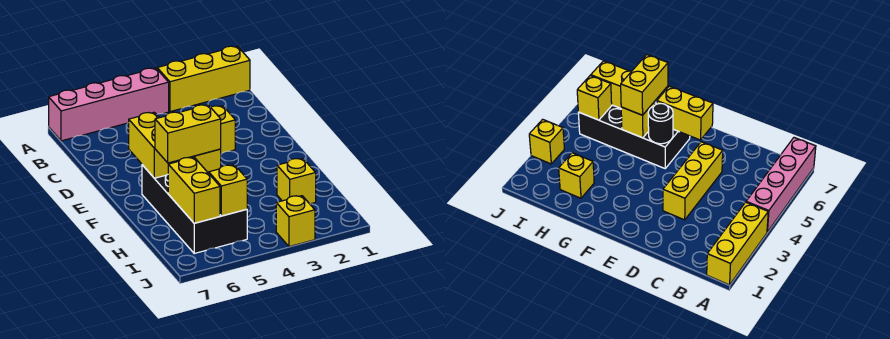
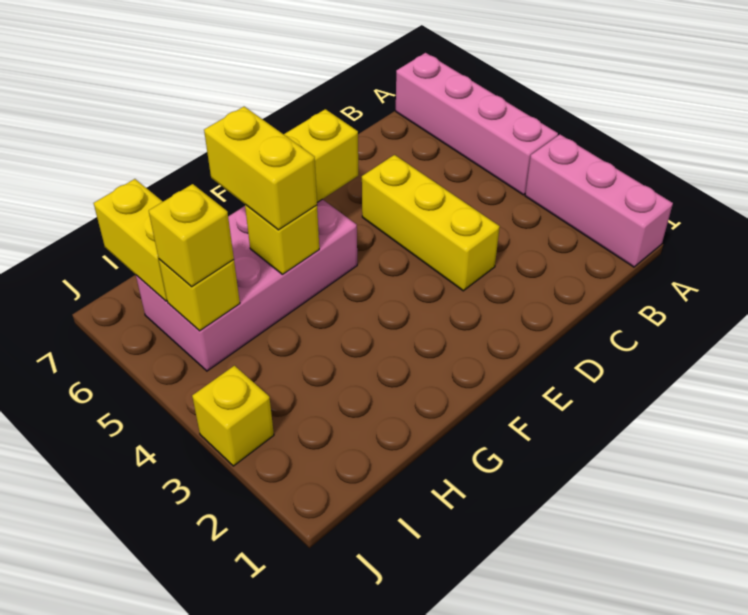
yellow 1x3 brick [157,46,250,112] -> pink 1x3 brick [525,135,673,267]
black 2x4 brick [142,165,247,253] -> pink 2x4 brick [136,199,357,371]
black 1x1 round brick [648,103,673,144] -> none
yellow 1x1 brick [277,158,316,204] -> yellow 1x1 brick moved to [149,184,234,287]
yellow 1x2 brick [168,157,220,223] -> yellow 1x2 brick turned to [94,179,167,301]

